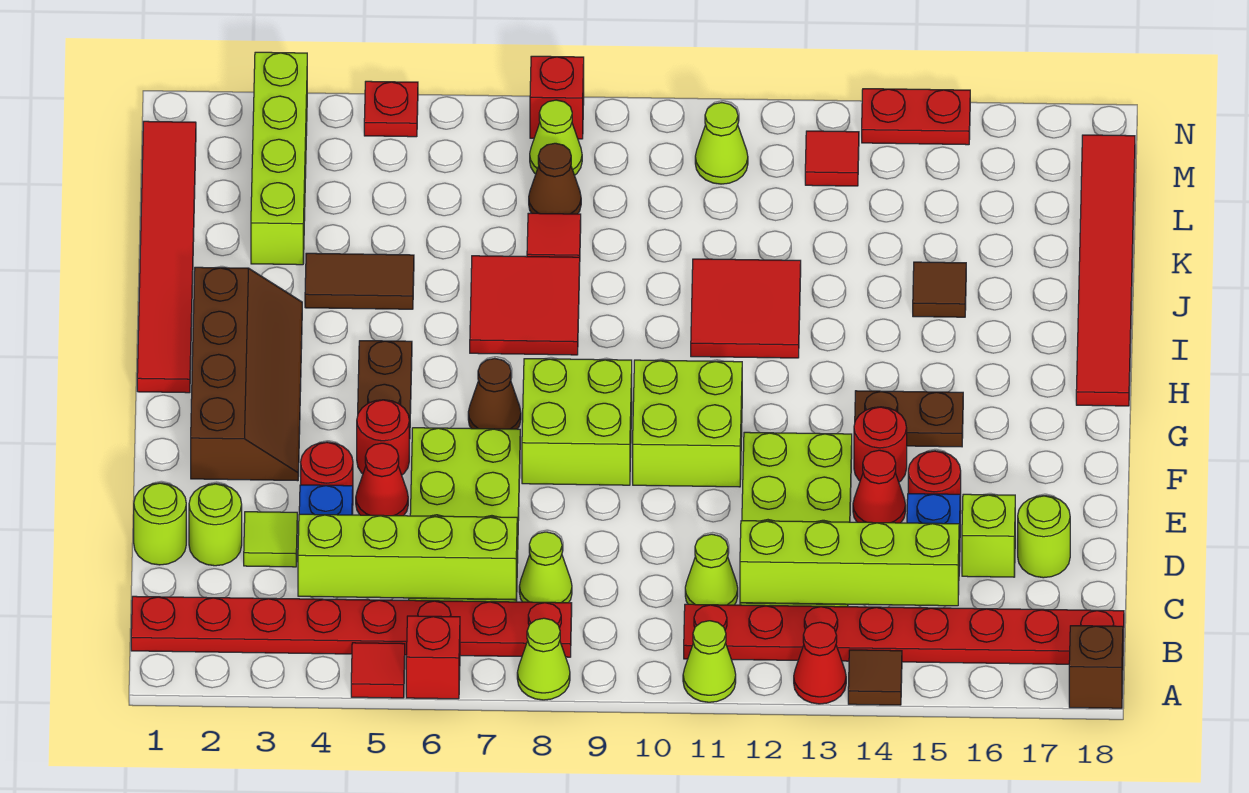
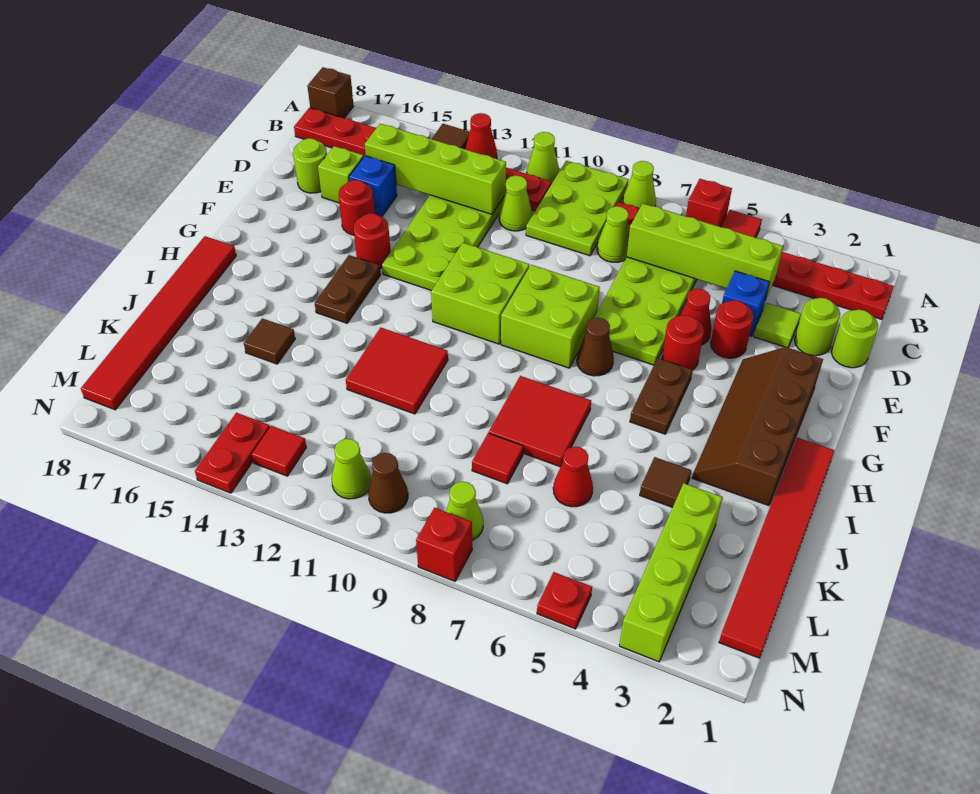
none -> lime 2x3 plate [526,161,629,256]
red 1x1 cone [853,450,906,523] -> red 1x1 cone moved to [553,447,593,507]
brown 1x2 plate [855,391,963,447] -> brown 1x2 plate turned to [315,255,381,323]
brown 1x2 tile [305,253,414,309] -> brown 1x1 tile [640,457,691,507]
brown 1x1 cone [529,143,581,214] -> brown 1x1 cone moved to [368,453,408,513]
red 1x2 plate [862,89,970,145] -> red 1x2 plate turned to [195,413,270,493]

